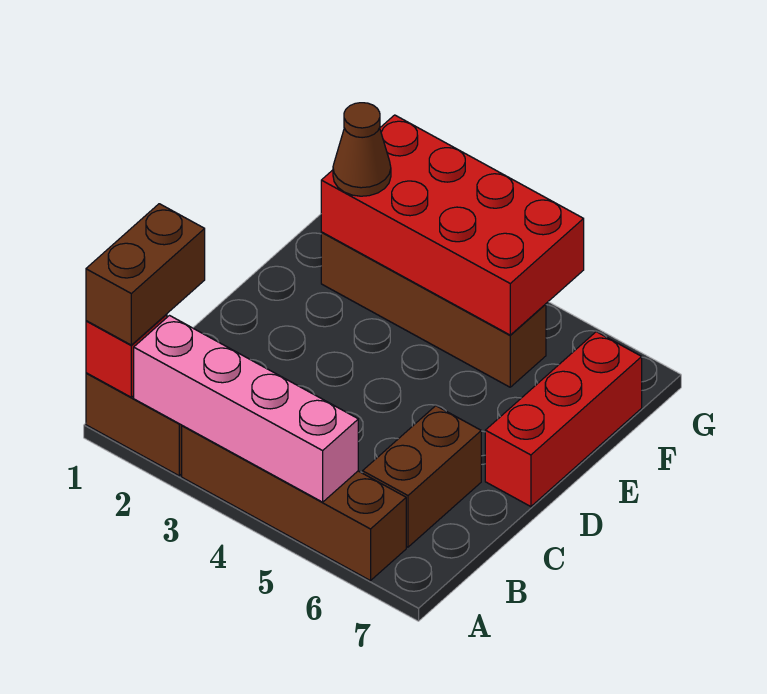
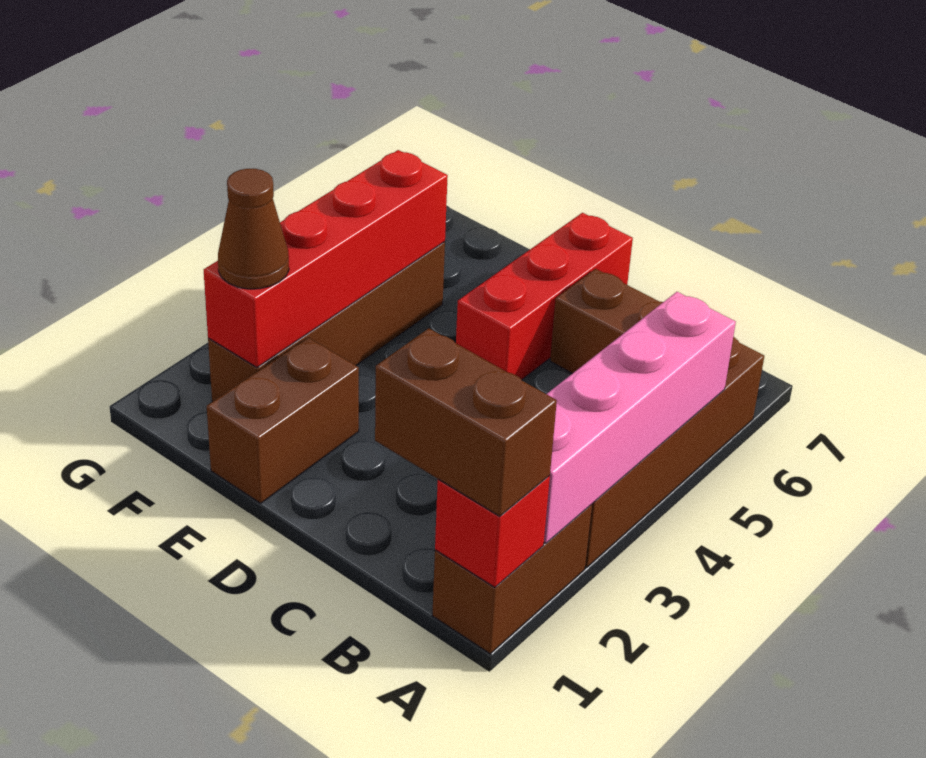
red 1x3 brick [485,332,642,507] -> red 1x3 brick turned to [456,213,633,380]
none -> brown 1x2 brick [207,338,359,503]
red 2x4 brick [321,115,584,335] -> red 1x4 brick [204,150,448,368]

